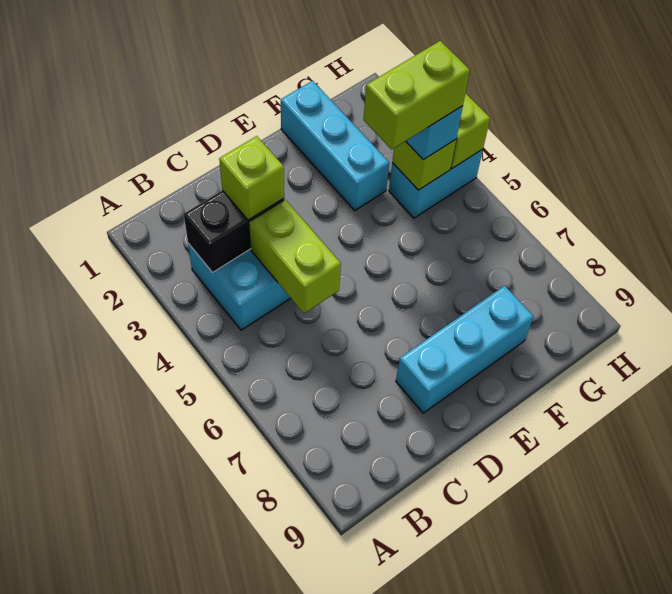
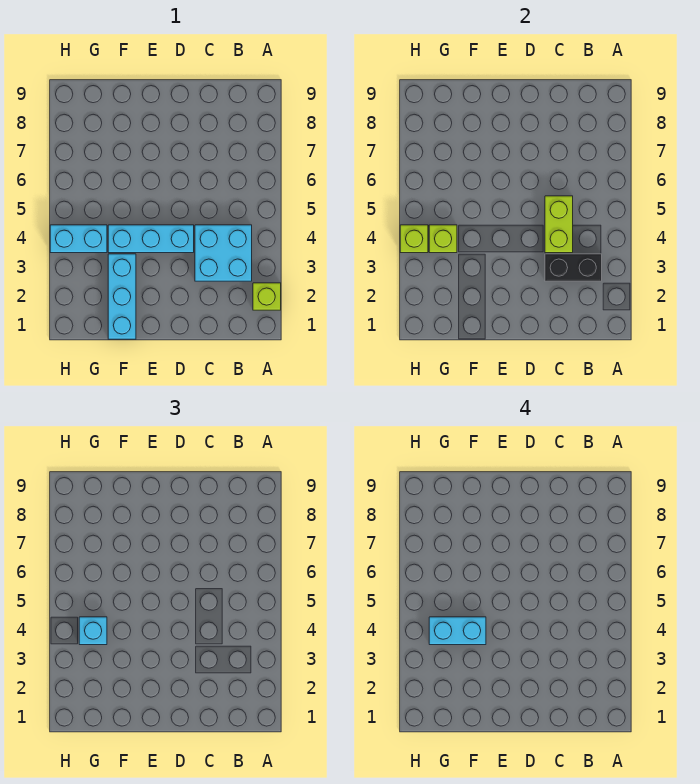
lime 1x1 brick [219,136,284,220] -> lime 1x1 brick moved to [253,283,281,310]
cyan 1x3 brick [396,286,533,413] -> cyan 1x3 brick moved to [108,225,194,253]
lime 1x2 brick [364,41,470,149] -> cyan 1x2 brick [429,617,486,645]

